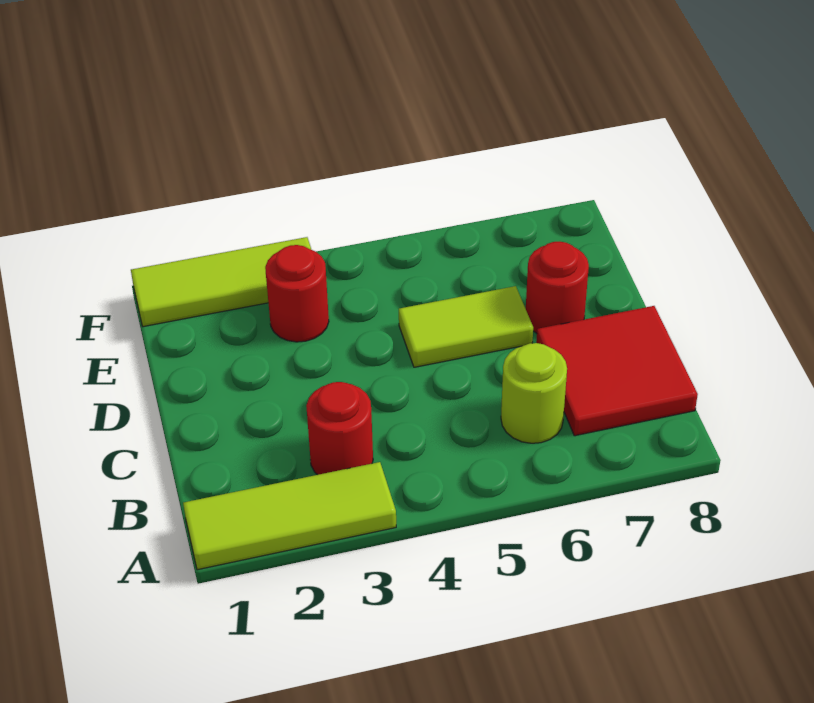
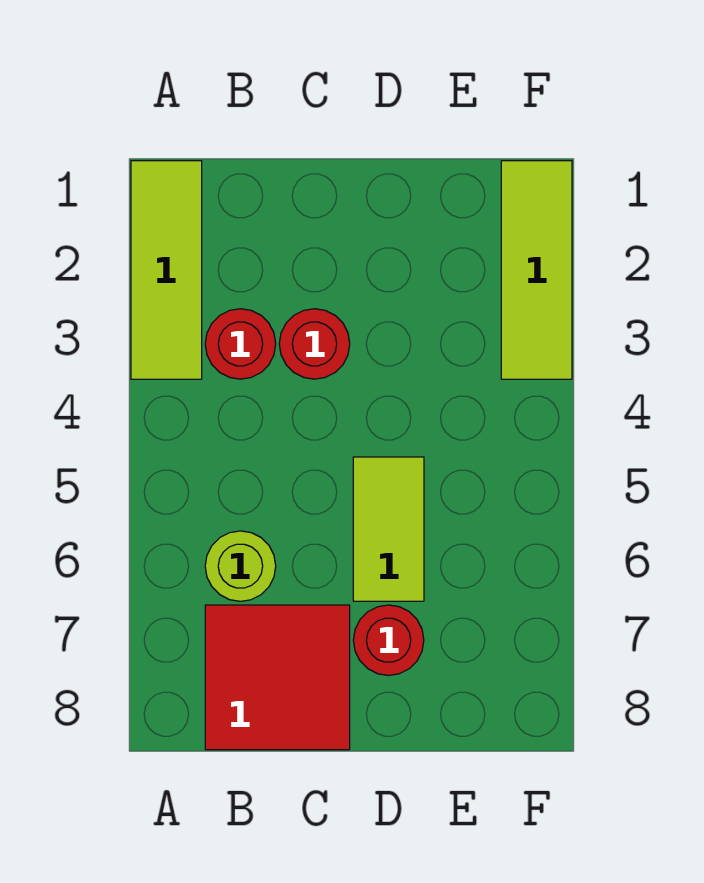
red 1x1 round brick [265,245,329,342] -> red 1x1 round brick moved to [279,309,350,379]

